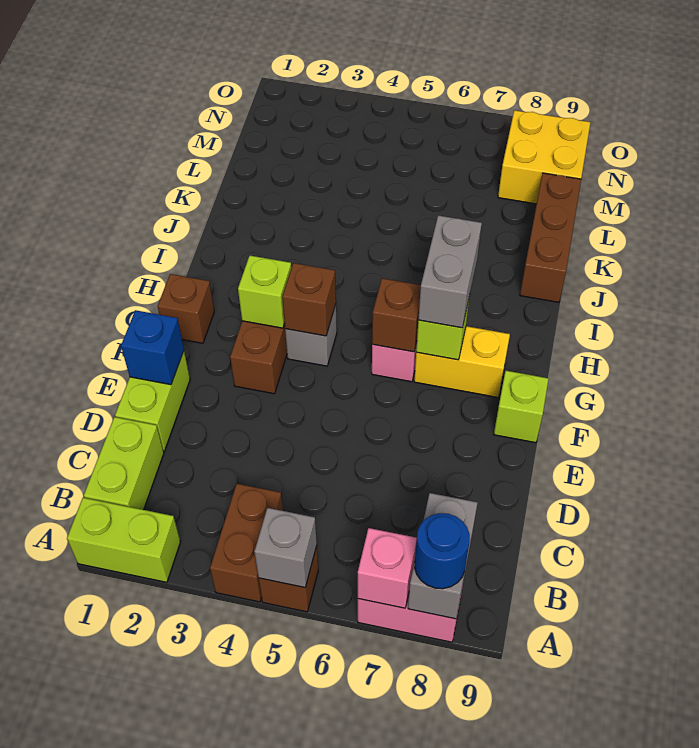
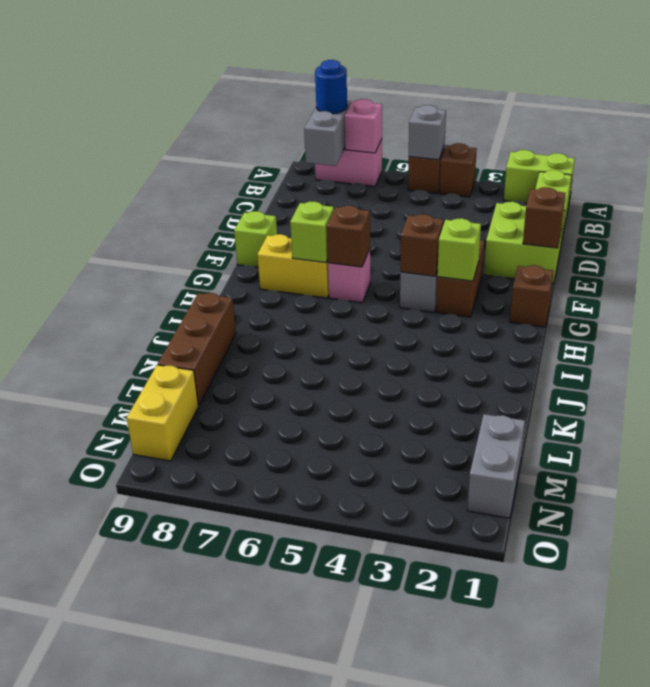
brown 1x2 brick [210,484,283,602] -> brown 1x1 brick [440,143,477,197]
lime 1x2 brick [115,351,190,451] -> lime 2x2 brick [484,202,565,284]
blue 1x1 brick [121,310,184,385] -> brown 1x1 brick [523,187,565,248]
grey 1x2 brick [418,215,482,328] -> grey 1x2 brick moved to [467,414,525,518]
yellow 2x2 brick [498,110,590,204] -> yellow 1x2 brick [127,365,198,461]

